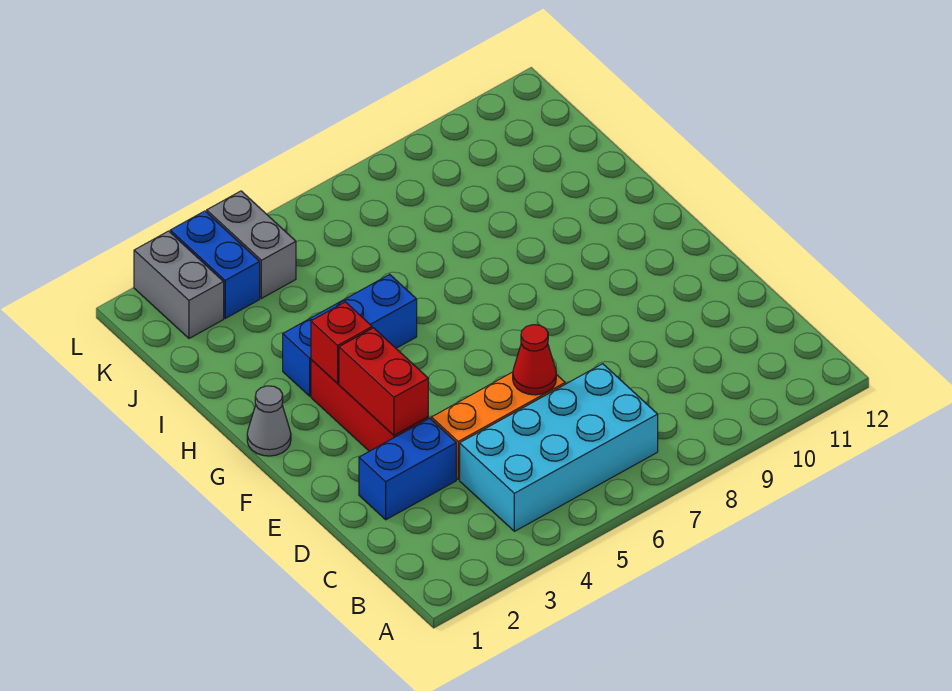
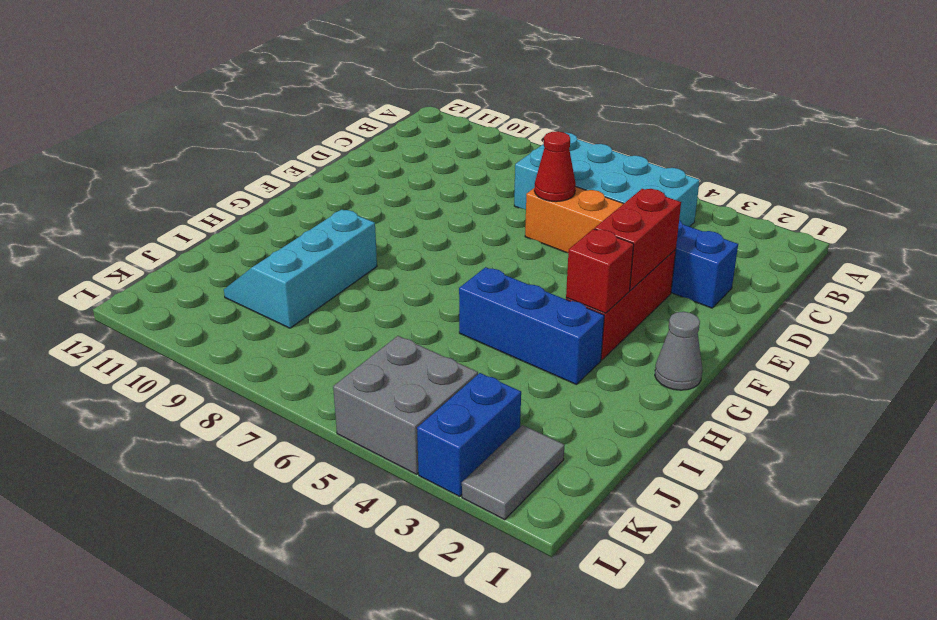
none -> cyan 2x3 slope [224,209,377,328]
grey 1x2 brick [134,231,224,338] -> grey 1x2 tile [462,425,564,520]
grey 1x2 brick [207,191,296,298] -> grey 2x2 brick [333,336,478,474]

